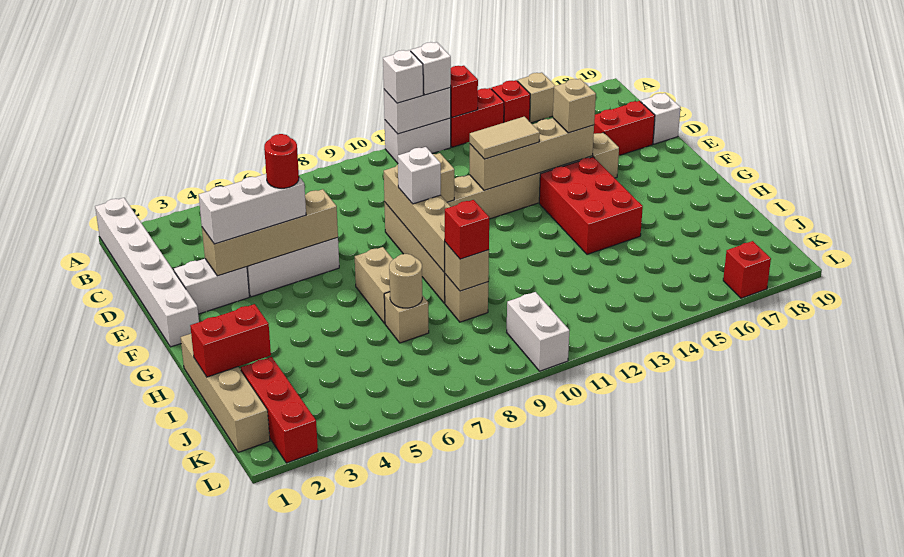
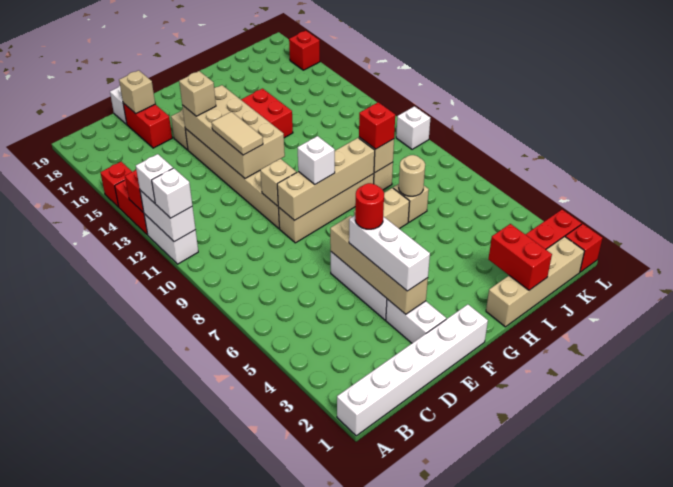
tan 1x1 brick [517,73,555,123] -> tan 1x1 brick moved to [119,70,155,114]
tan 1x4 brick [470,118,594,190] -> tan 2x4 brick [182,85,285,178]
white 1x2 brick [507,292,569,371] -> white 1x1 brick [396,106,430,149]
none -> red 1x1 brick [565,224,603,272]

